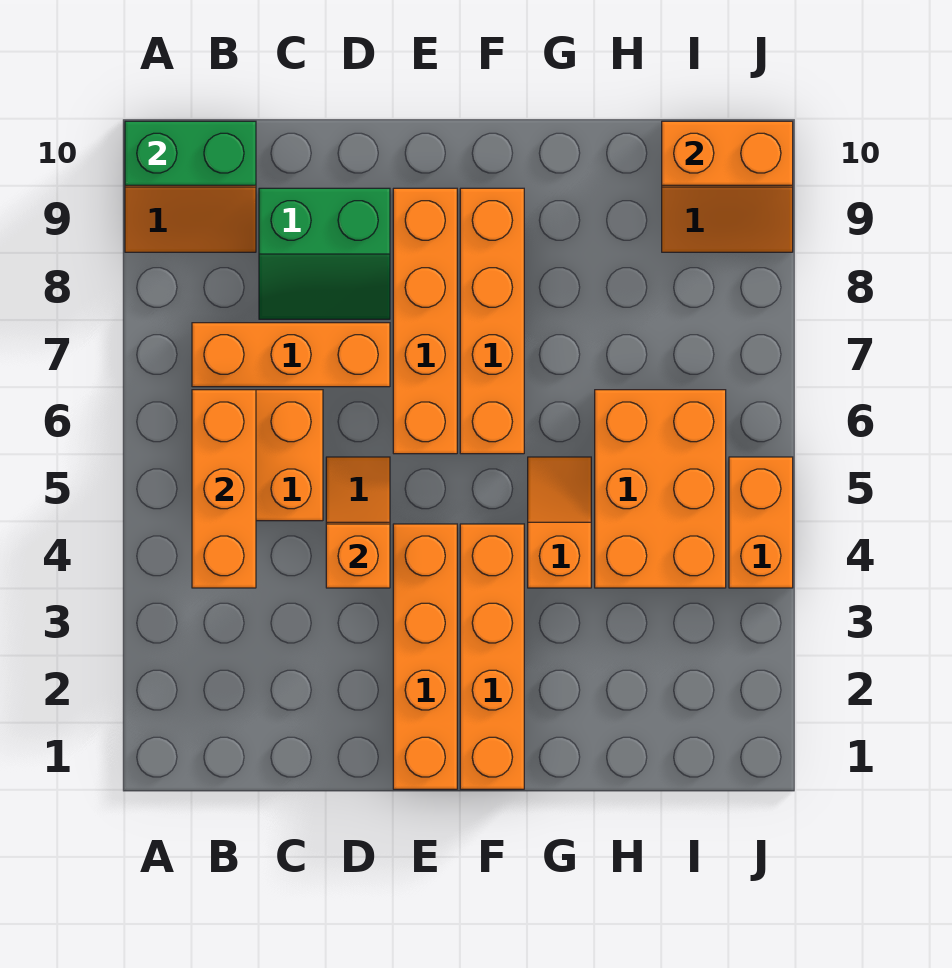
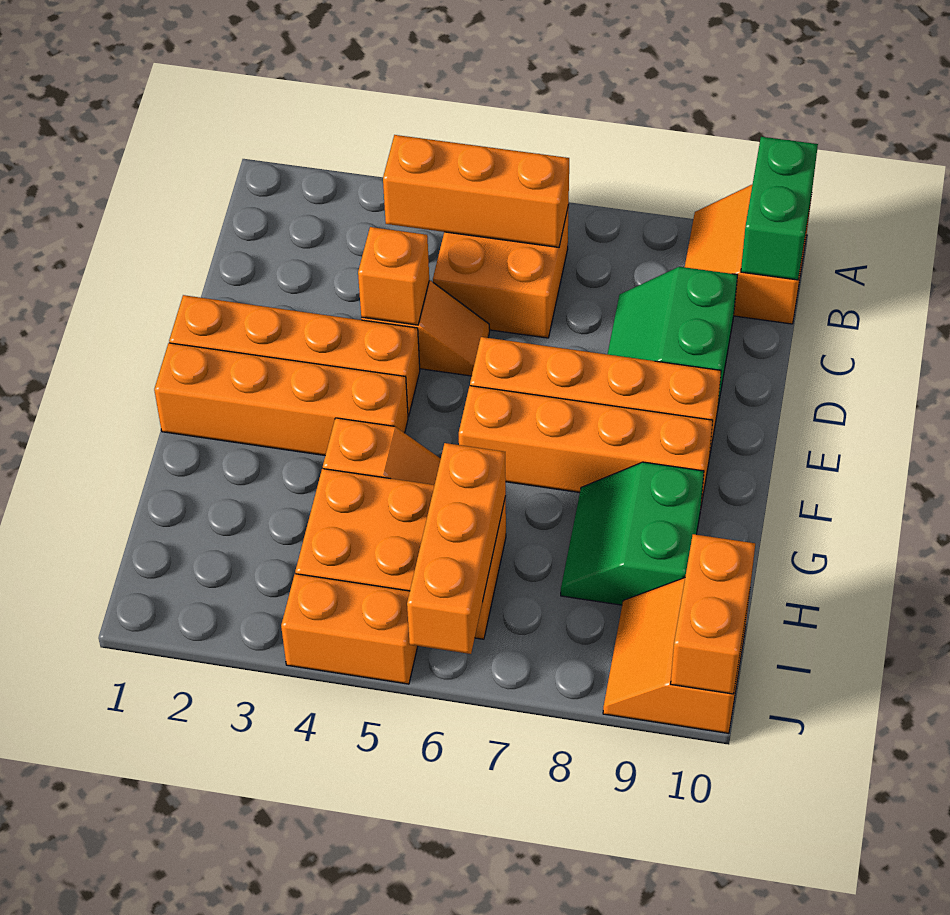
orange 1x3 brick [192,323,390,387] -> orange 1x3 brick moved to [407,443,506,654]
none -> green 2x2 slope [561,462,704,605]

